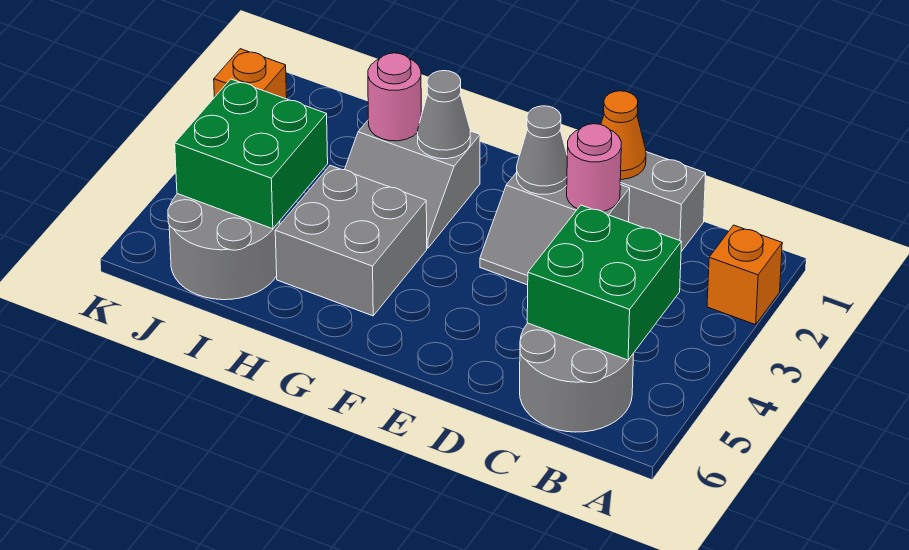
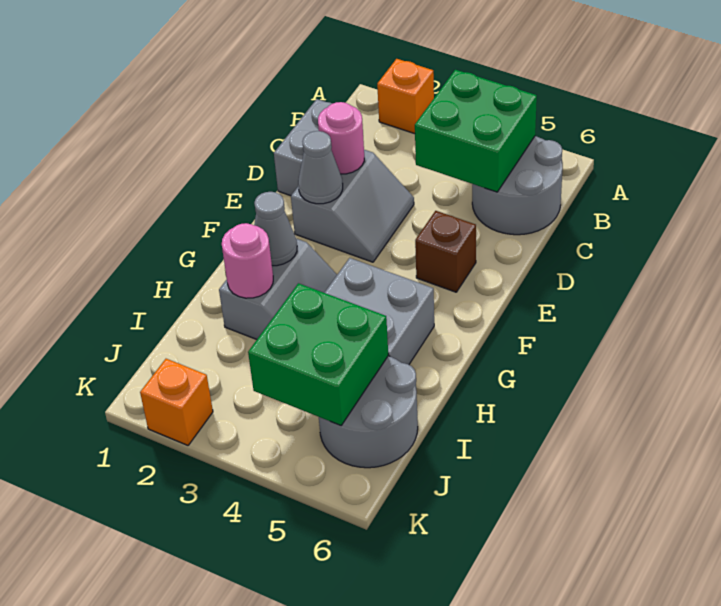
orange 1x1 cone [601,91,646,179] -> none
none -> brown 1x1 brick [415,211,476,292]

